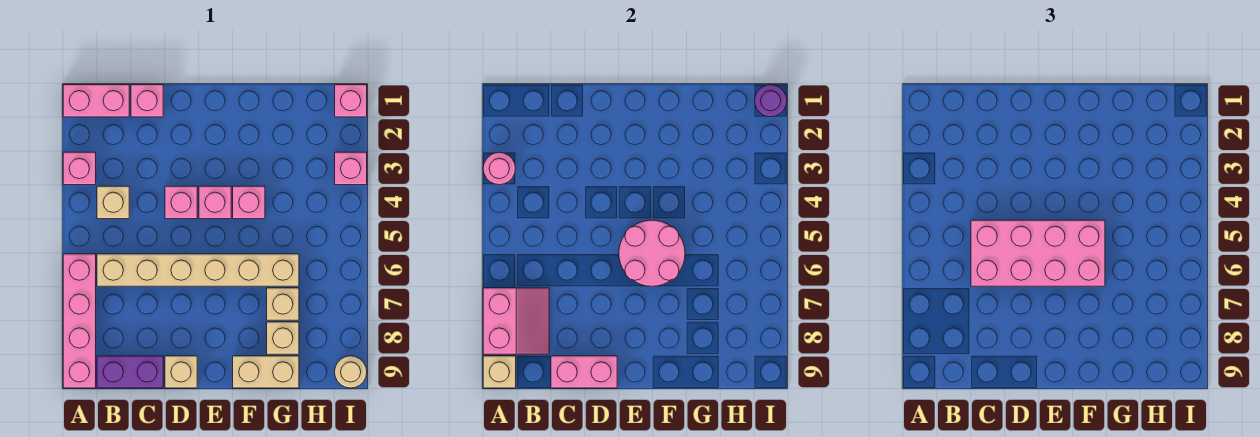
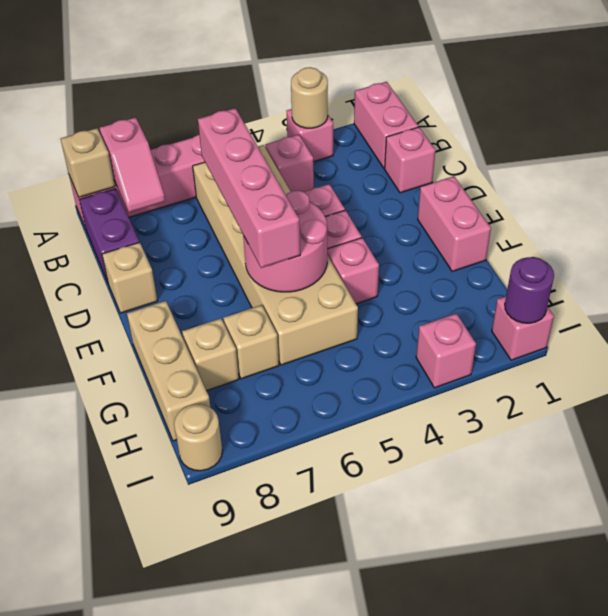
pink 1x1 round brick [483,152,515,185] -> tan 1x1 round brick [291,67,328,128]
pink 2x2 slope [483,288,549,354] -> pink 1x2 slope [100,117,165,212]
tan 1x1 brick [97,186,129,219] -> pink 1x1 brick [265,135,314,192]
tan 1x6 brick [97,254,299,286] -> tan 2x6 brick [193,145,358,365]
pink 2x4 brick [971,220,1105,286] -> pink 1x4 brick [198,108,300,268]
pink 1x2 brick [551,356,617,388] -> pink 1x2 brick moved to [418,176,491,271]
tan 1x2 brick [233,356,299,388] -> tan 1x3 brick [127,301,210,441]

